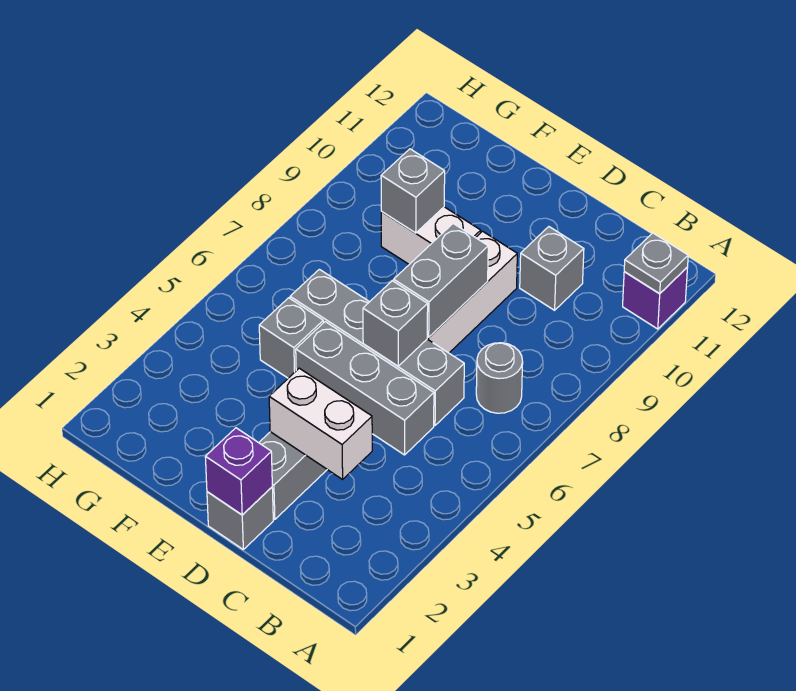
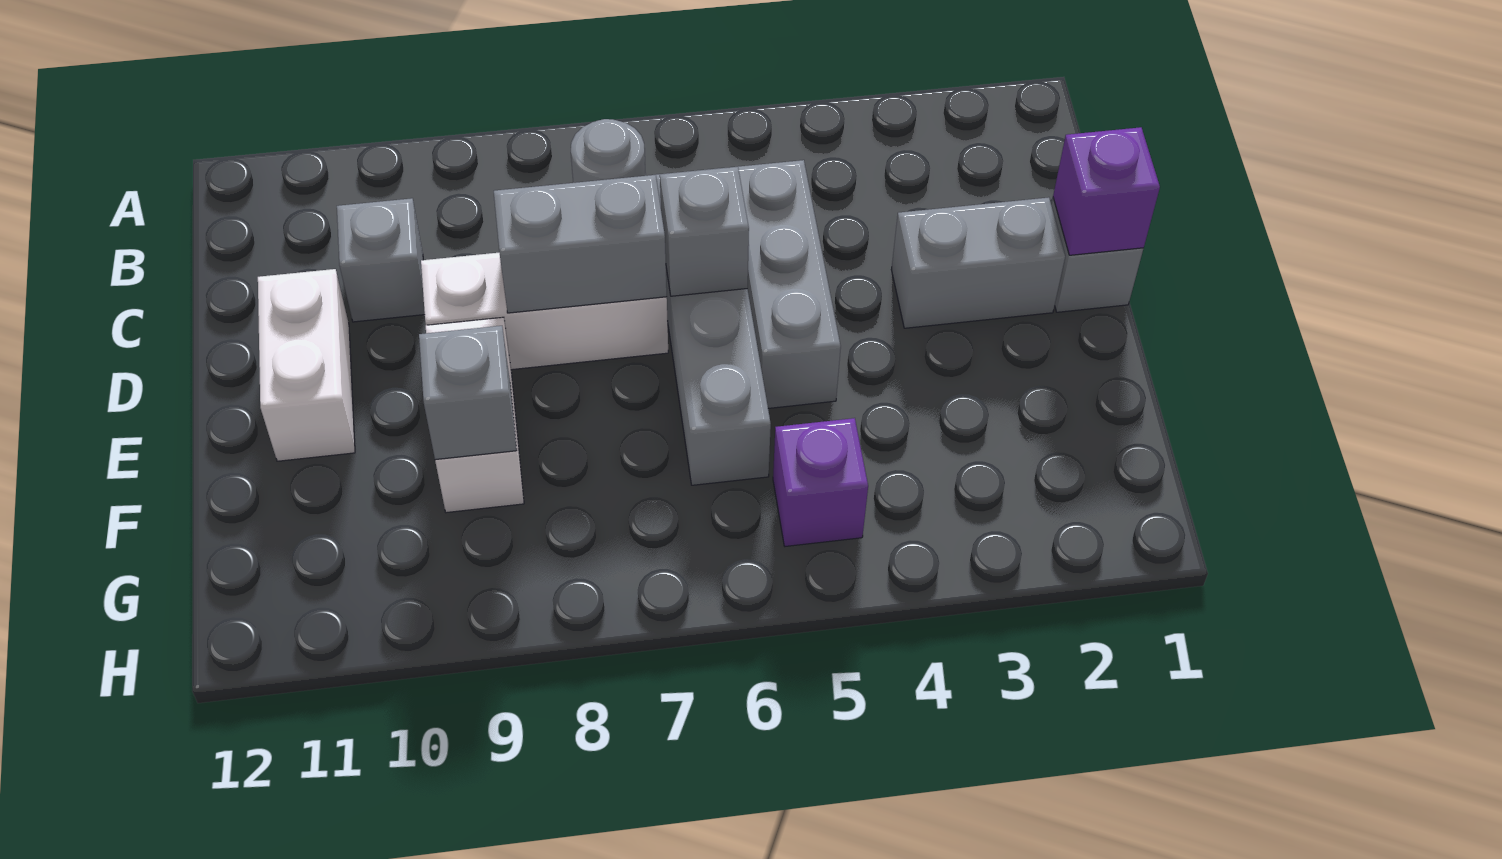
purple 1x1 brick [623,267,688,329] -> purple 1x1 brick moved to [773,418,868,546]
grey 1x1 plate [624,233,688,294] -> none
white 1x2 brick [269,368,372,479] -> white 1x2 brick moved to [258,269,355,461]
grey 1x1 brick [259,298,323,378] -> none

